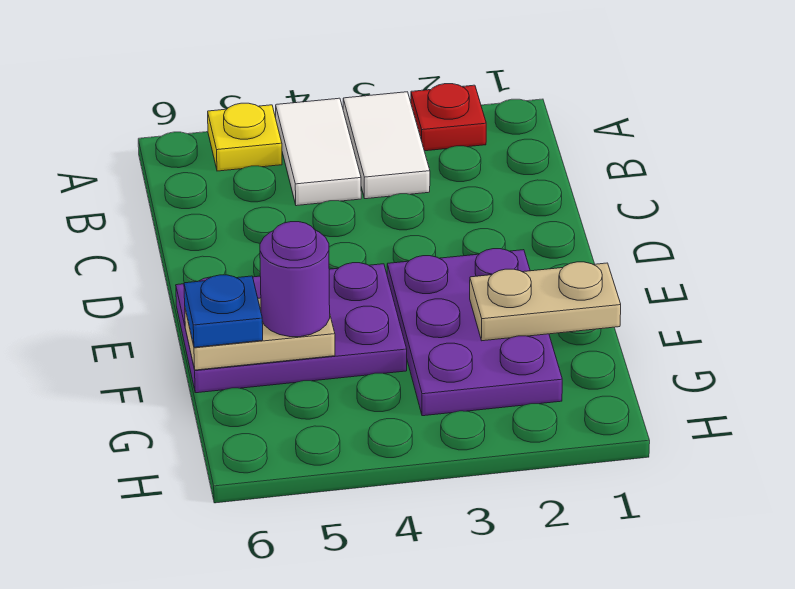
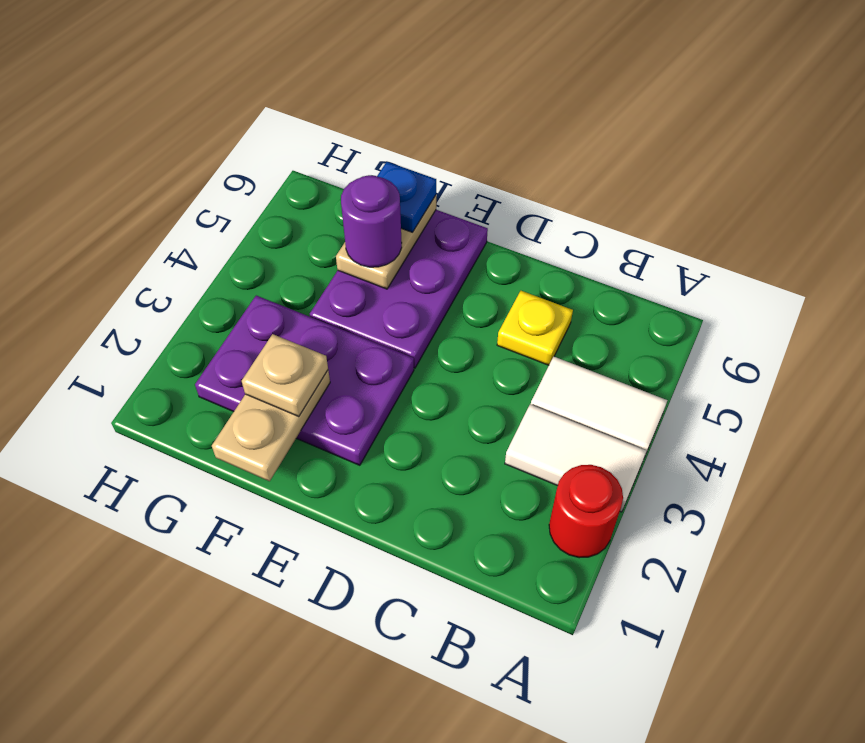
red 1x1 plate [411,84,486,151] -> red 1x1 round brick [549,465,623,558]
yellow 1x1 plate [208,103,282,171] -> yellow 1x1 plate moved to [497,291,573,365]
none -> tan 1x1 plate [242,334,328,417]

